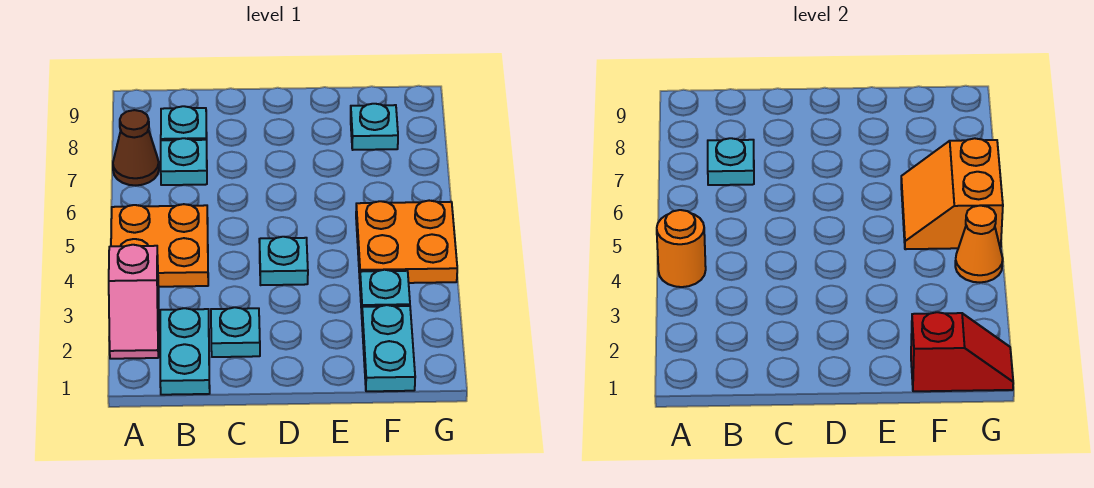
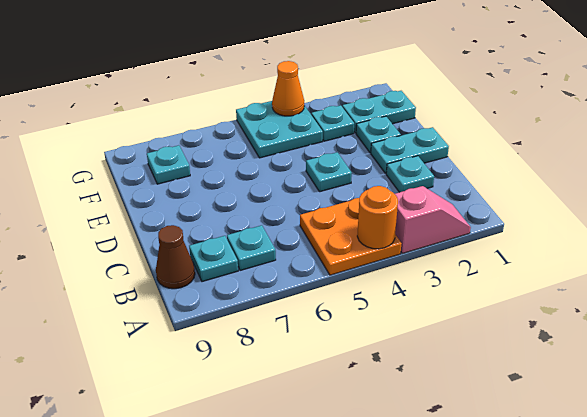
brown 1x1 cone [113,110,159,186] -> brown 1x1 cone moved to [156,225,195,289]
cyan 1x2 plate [160,308,210,395] -> cyan 1x2 plate moved to [371,127,449,173]
cyan 1x1 plate [708,138,754,185] -> cyan 1x1 plate moved to [356,116,401,153]
red 1x2 slope [911,312,1013,391] -> none
orange 2x2 plate [356,201,457,283] -> cyan 2x2 plate [236,101,323,158]
orange 2x2 slope [901,138,1003,249] -> none

